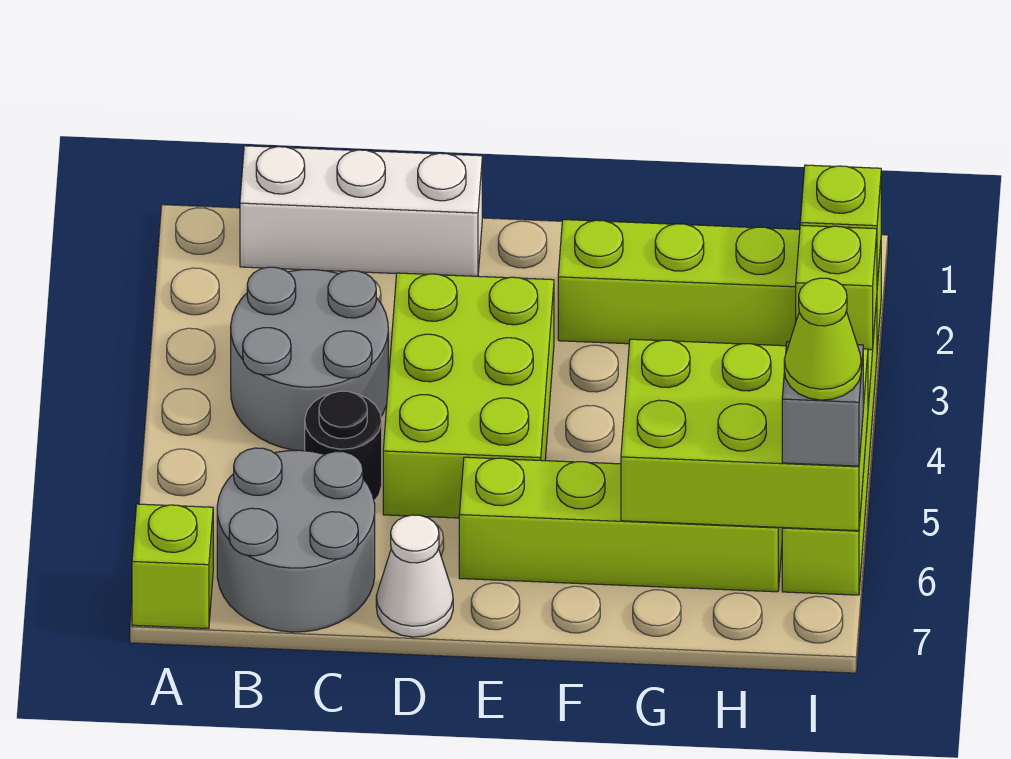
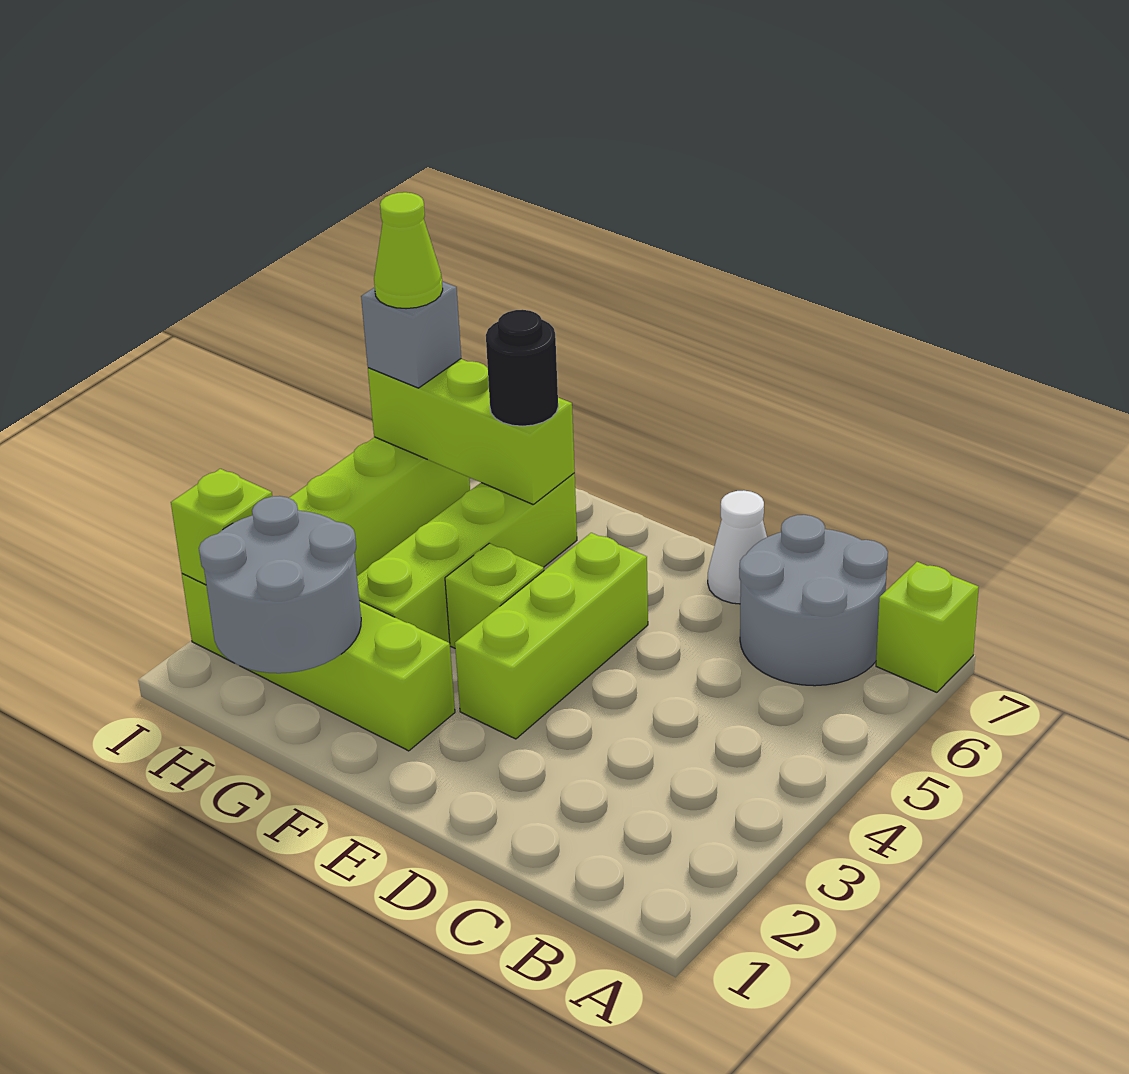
white 1x3 brick [240,146,482,276] -> none
grey 2x2 round brick [231,267,388,451] -> grey 2x2 round brick moved to [199,496,361,673]
black 1x1 round brick [305,391,382,501] -> black 1x1 round brick moved to [486,310,558,426]
lime 2x3 brick [383,273,554,518] -> lime 1x3 brick [455,533,648,739]
lime 1x4 brick [459,457,782,592] -> lime 1x4 brick turned to [357,474,577,643]
lime 2x3 brick [621,339,868,531] -> lime 1x3 brick [368,359,575,504]
lime 1x1 brick [796,225,877,350] -> lime 1x1 brick moved to [445,543,544,648]

